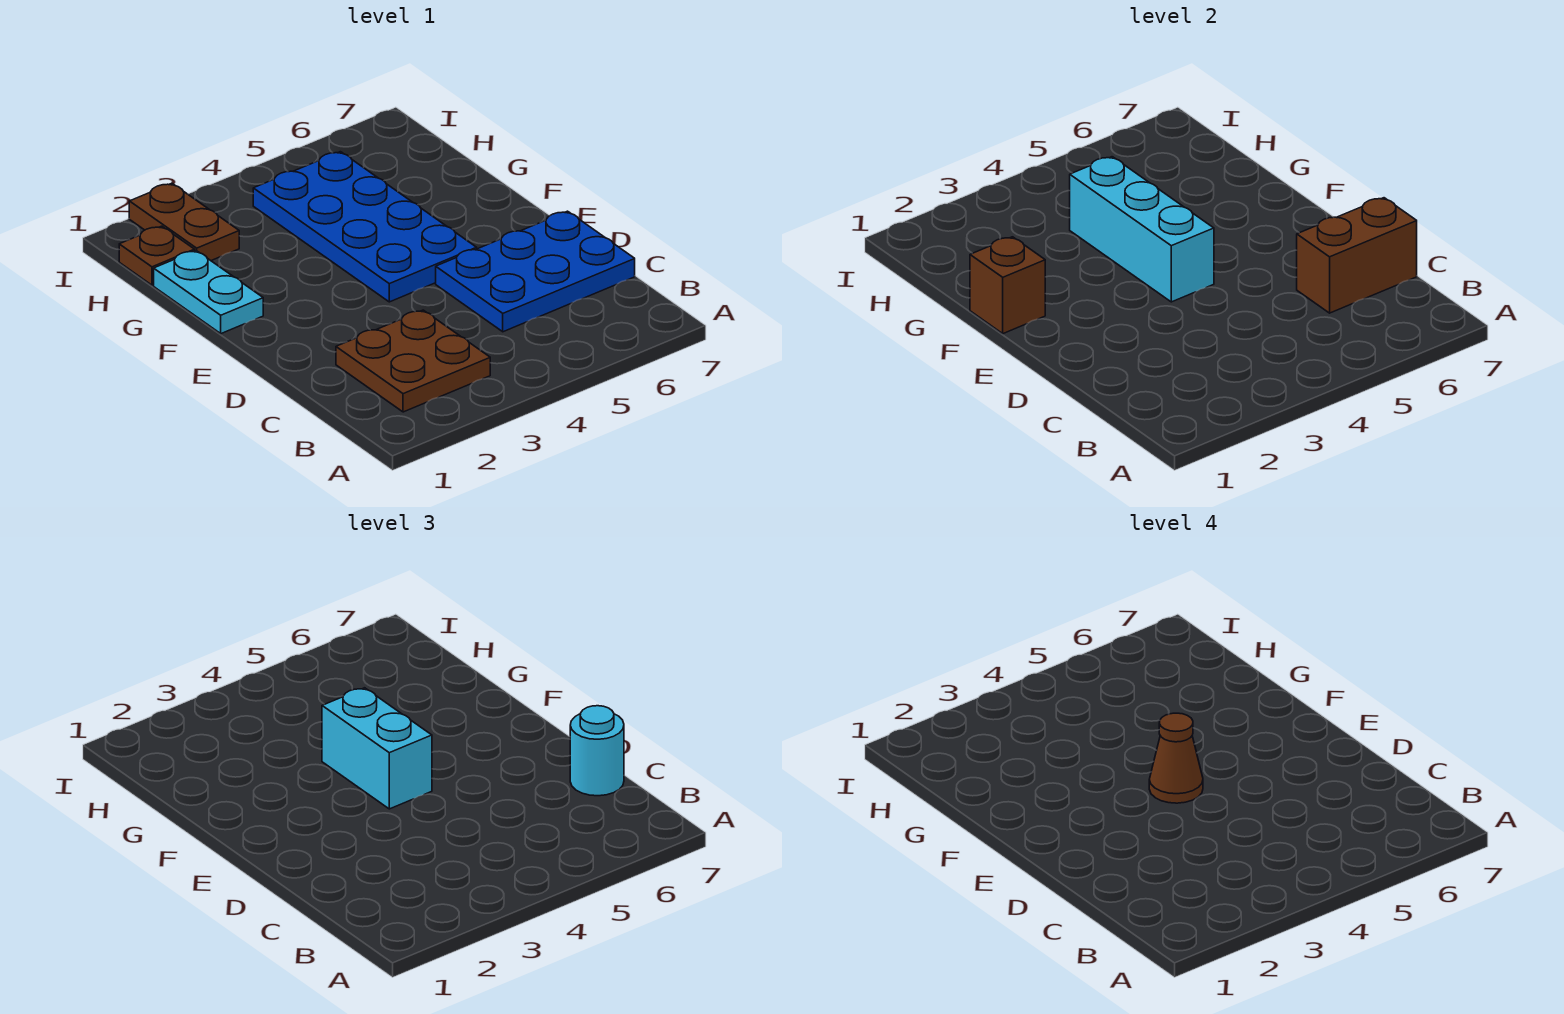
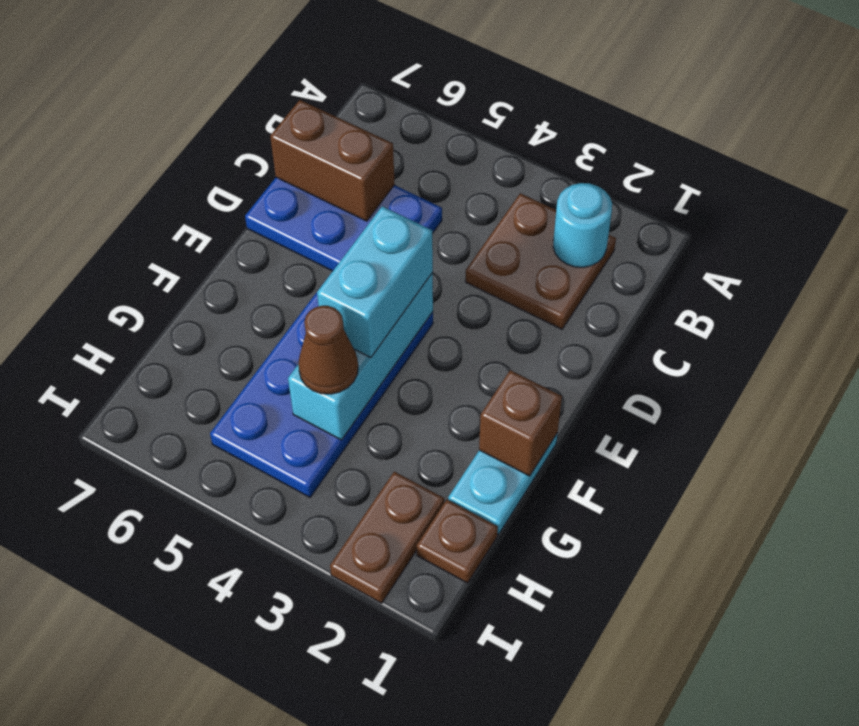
cyan 1x1 round brick [570,706,624,796] -> cyan 1x1 round brick moved to [553,183,612,267]
brown 1x1 cone [1149,713,1203,803] -> brown 1x1 cone moved to [298,306,358,394]

